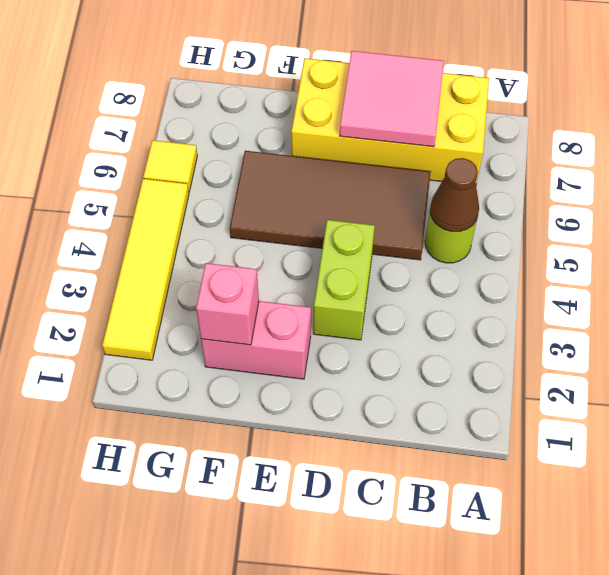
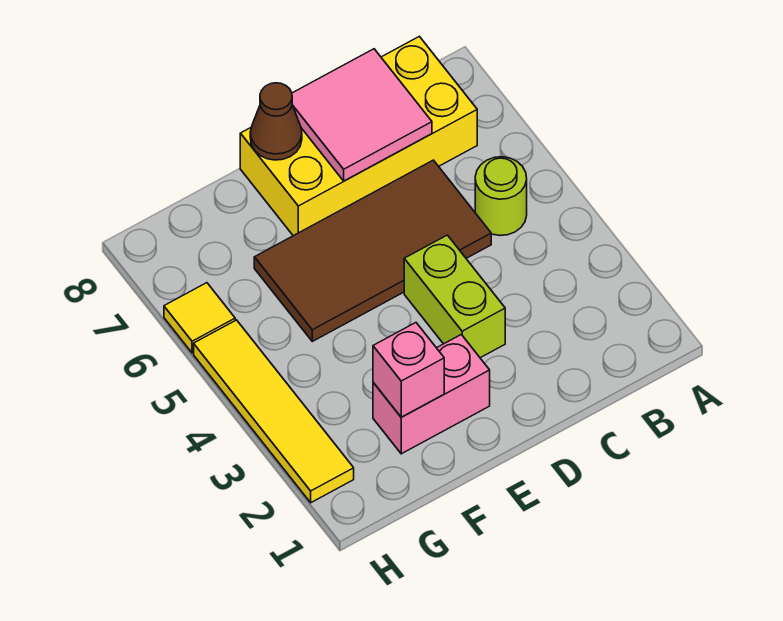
brown 1x1 cone [430,158,479,232] -> brown 1x1 cone moved to [250,83,302,160]

